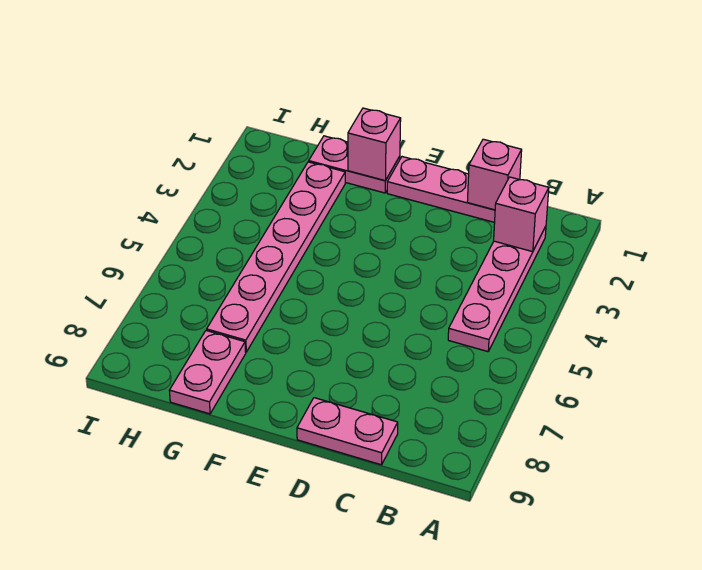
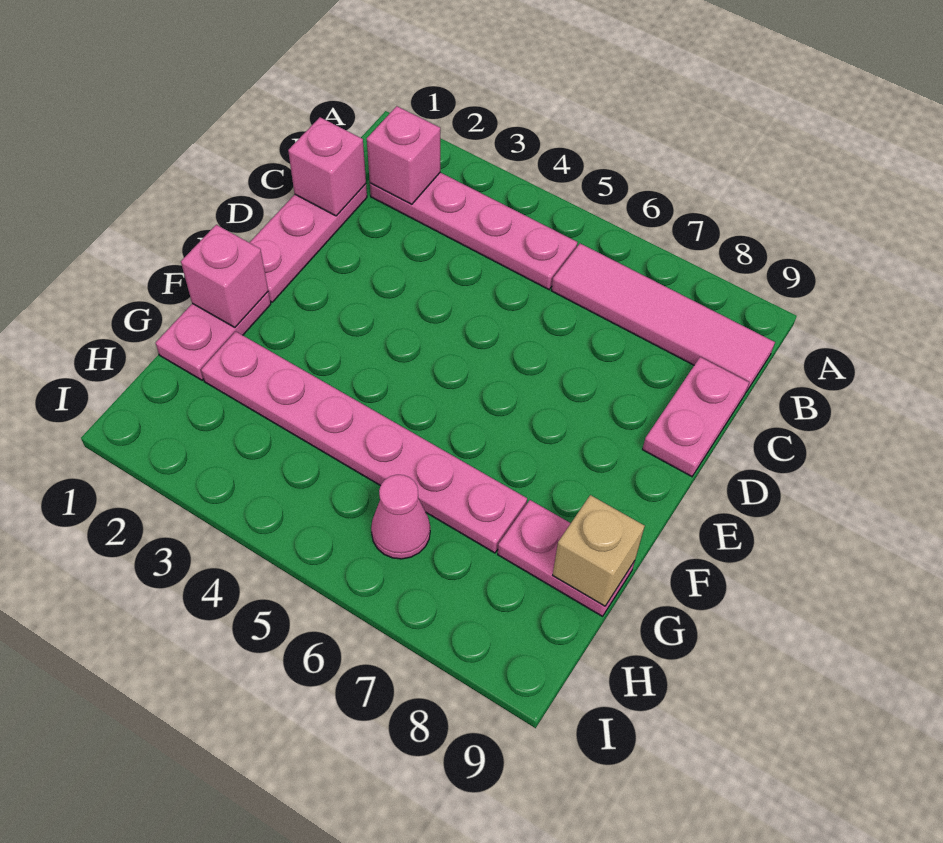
none -> pink 1x4 tile [551,243,775,392]
none -> tan 1x1 brick [553,495,645,606]
none -> pink 1x1 cone [371,475,430,559]

